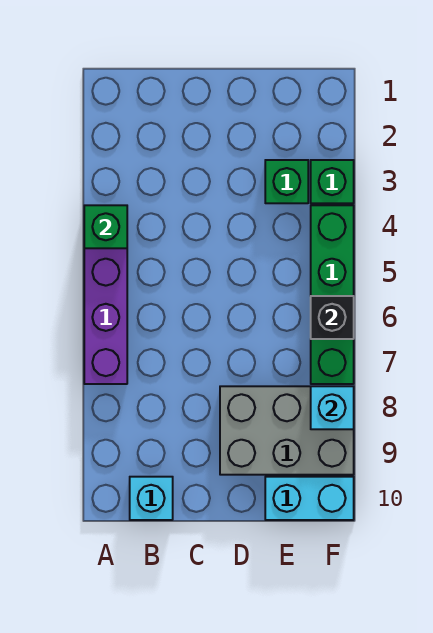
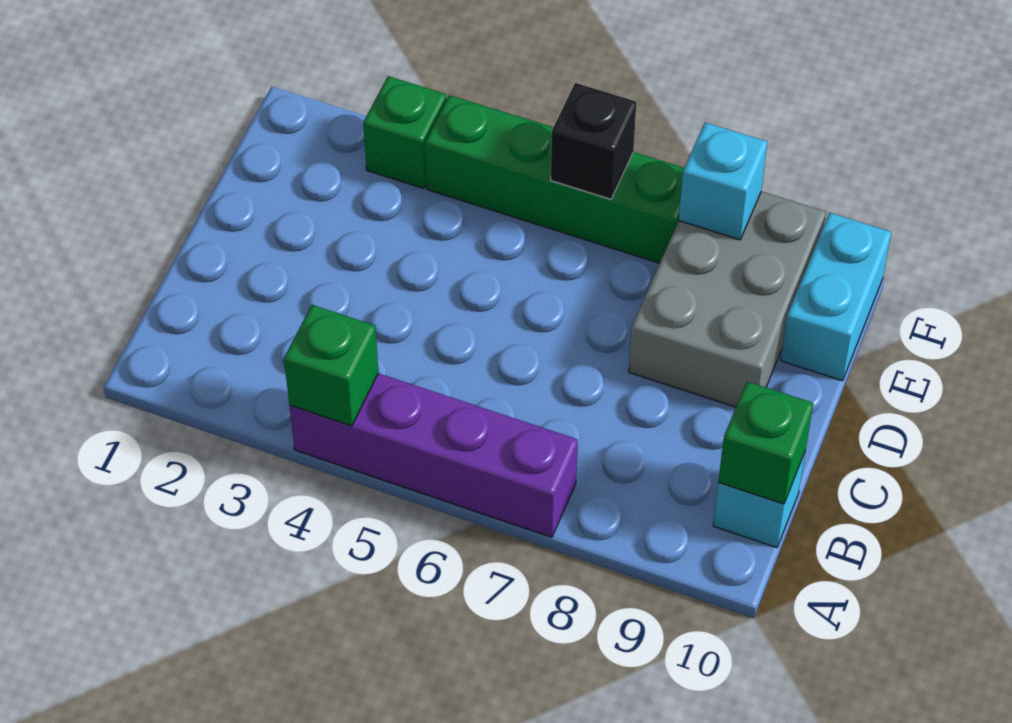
green 1x1 brick [265,160,308,203] -> green 1x1 brick moved to [718,382,813,504]

